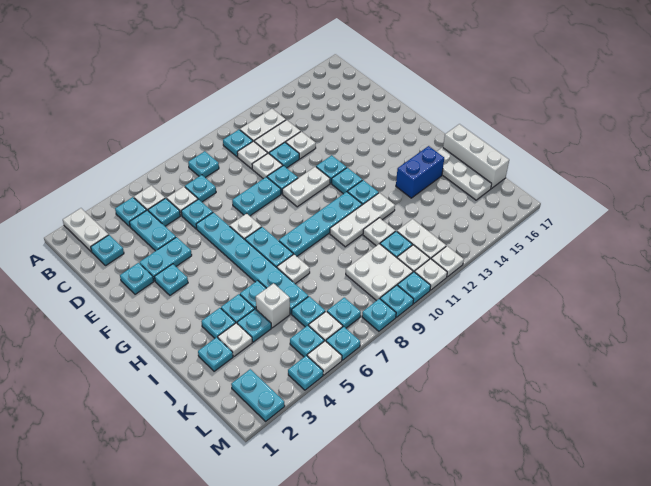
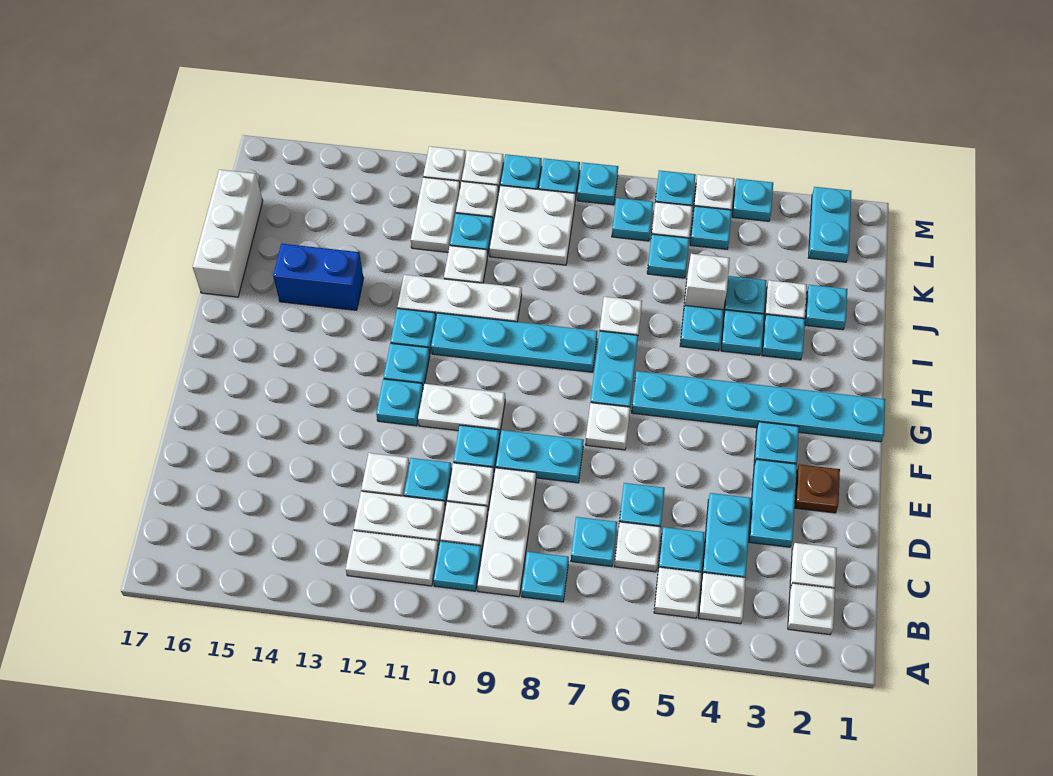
white 1x2 plate [63,208,109,252] -> white 1x1 plate [788,584,835,635]
cyan 1x1 plate [115,197,147,226] -> white 1x1 plate [699,573,746,624]
cyan 1x1 plate [91,235,124,265] -> white 1x1 plate [790,543,837,588]
cyan 1x1 plate [120,263,154,294] -> brown 1x1 plate [795,464,840,513]
cyan 1x2 plate [139,237,192,281] -> cyan 1x2 plate turned to [749,459,797,547]
cyan 1x6 plate [196,212,308,314] -> cyan 1x6 plate turned to [632,371,885,442]
white 1x3 plate [436,147,492,200] -> white 1x3 plate moved to [477,468,536,597]

